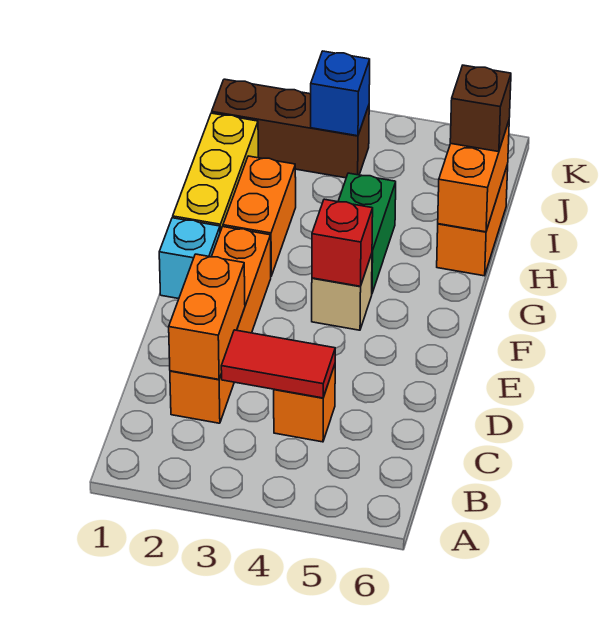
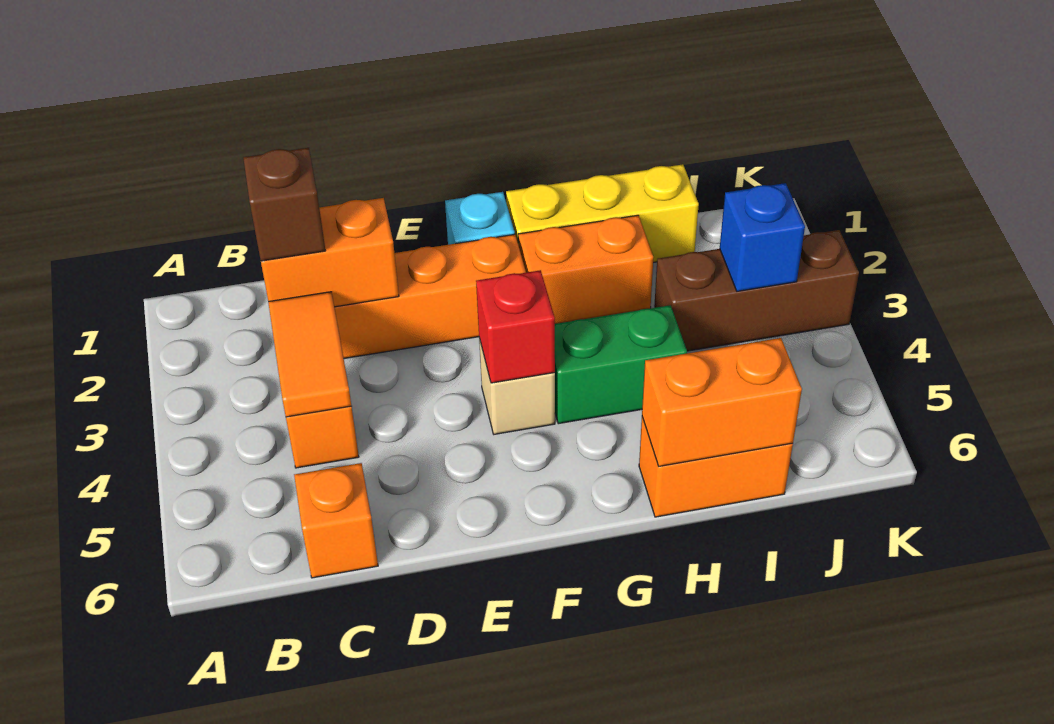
red 1x2 tile [221,330,335,398] -> orange 1x2 tile [268,292,351,417]
none -> orange 1x1 brick [294,463,378,578]
brown 1x1 brick [450,65,511,152] -> brown 1x1 brick moved to [243,148,326,261]
brown 1x3 brick [212,79,369,178] -> brown 1x3 brick turned to [654,230,859,351]

